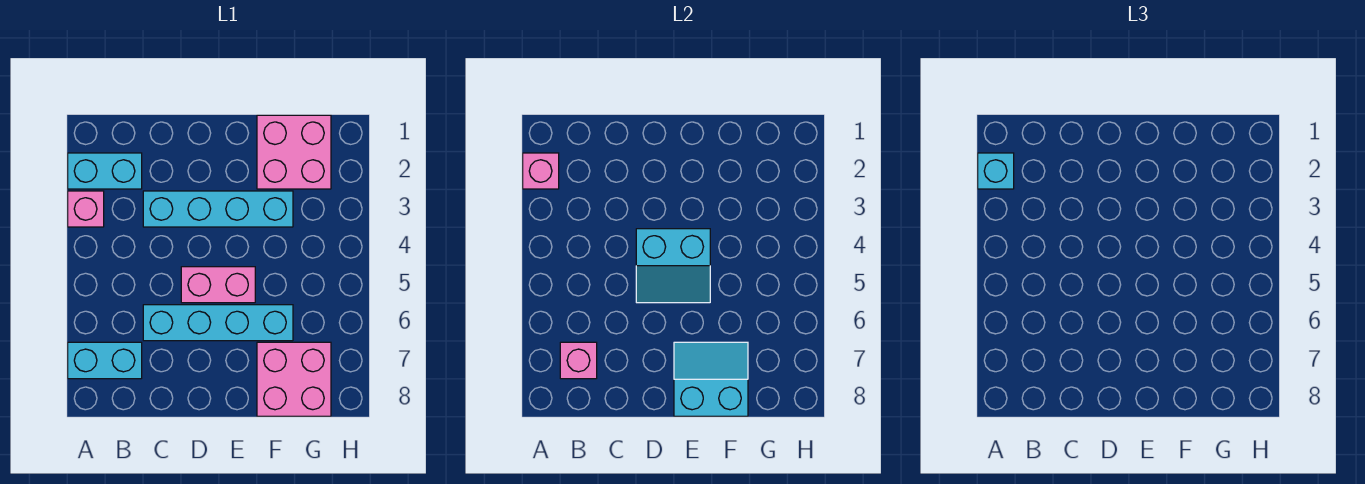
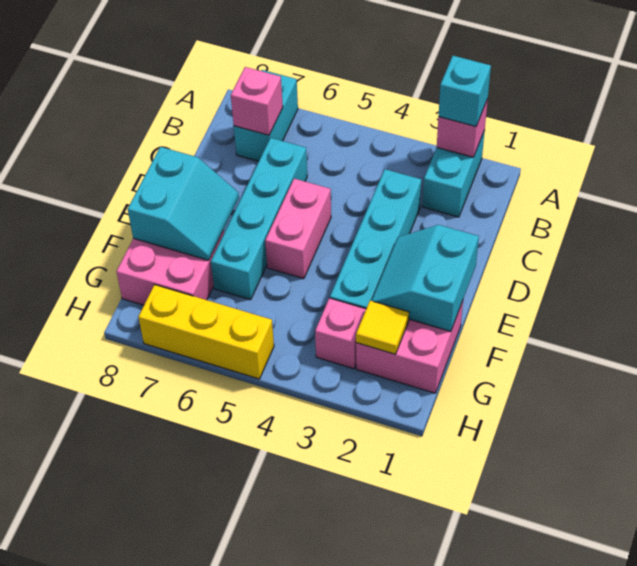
pink 1x1 brick [68,191,104,227] -> pink 1x1 brick moved to [315,298,366,369]
cyan 2x2 slope [636,229,710,303] -> cyan 2x2 slope moved to [371,225,479,331]
none -> yellow 1x1 tile [356,301,409,354]
none -> yellow 1x3 brick [138,285,274,379]

